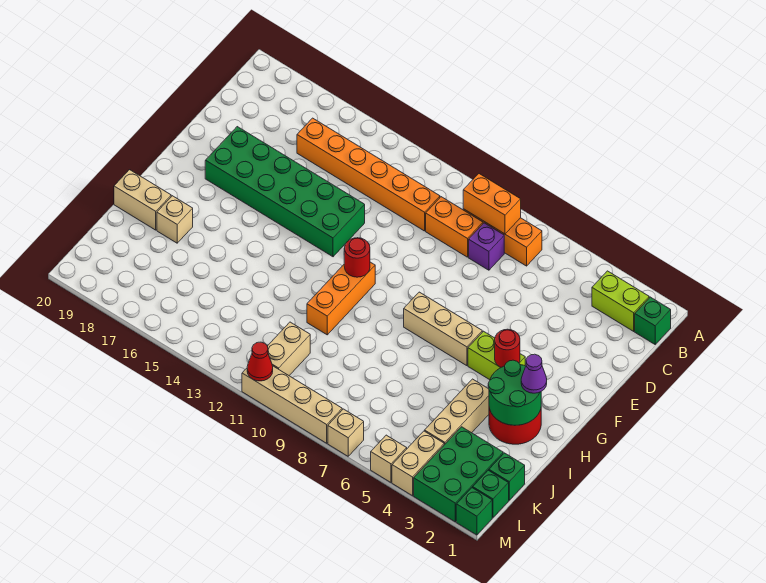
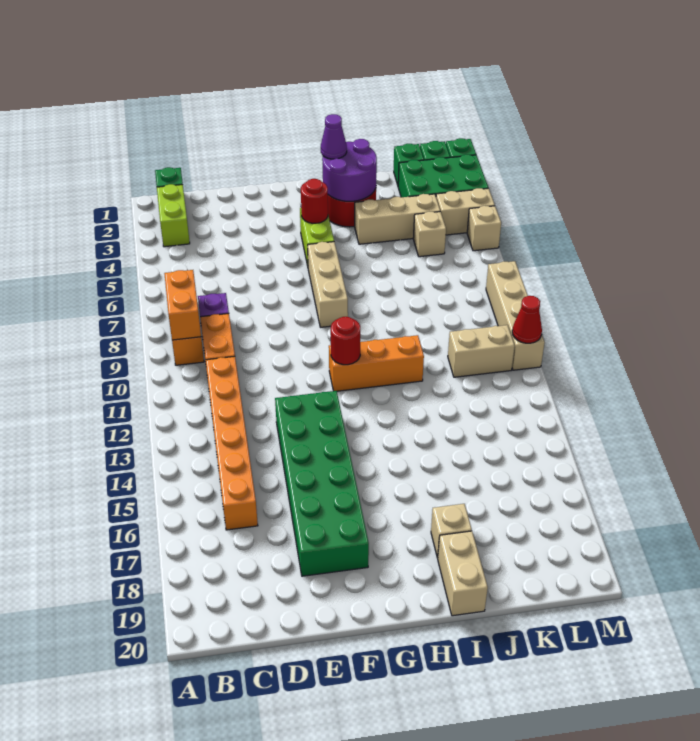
green 2x2 round brick [488,360,541,425] -> purple 2x2 round brick [322,139,377,201]
tan 1x1 brick [328,409,364,456] -> tan 1x1 brick moved to [413,212,446,257]

